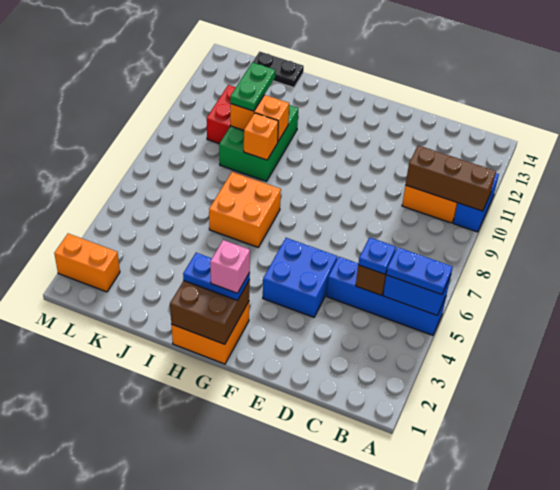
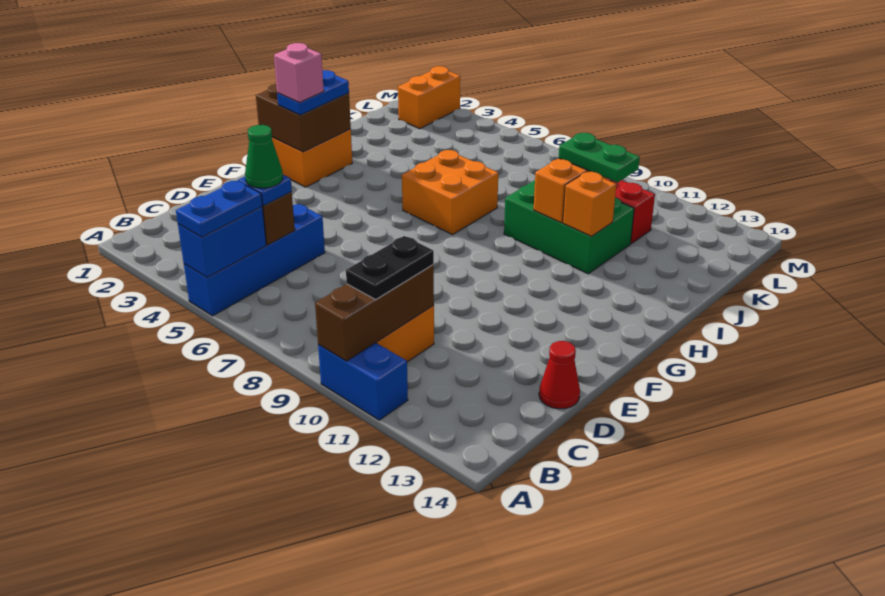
none -> green 1x1 cone [245,125,283,188]
none -> red 1x1 cone [539,341,580,409]
blue 2x2 brick [263,238,337,317] -> none
orange 1x1 brick [244,113,278,160] -> orange 1x1 brick moved to [563,172,616,236]
black 1x2 plate [253,52,304,88] -> black 1x2 plate moved to [346,236,434,300]

